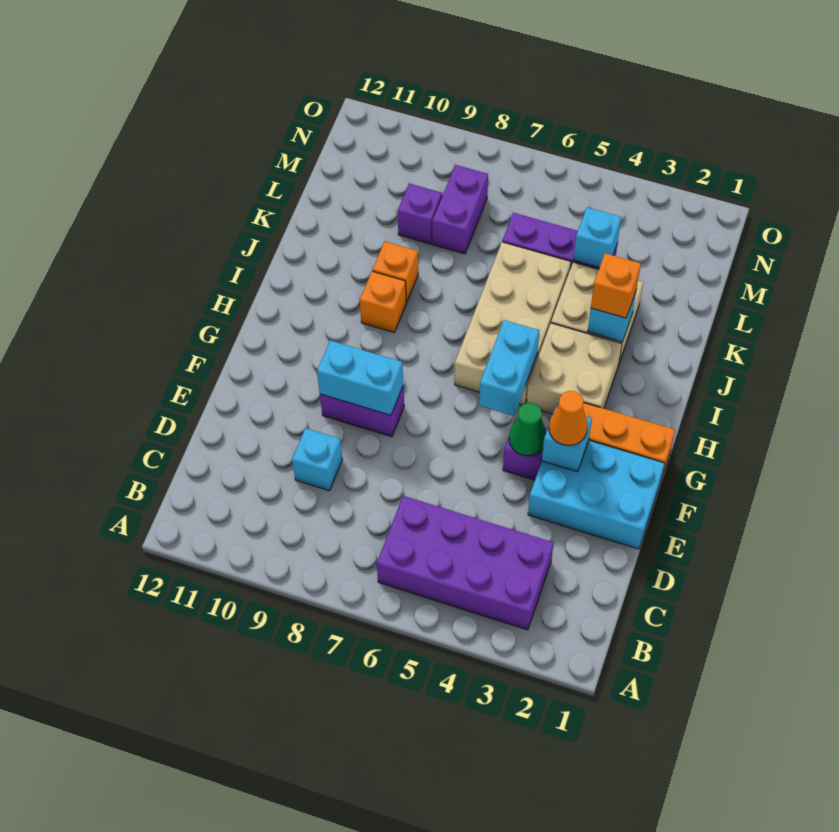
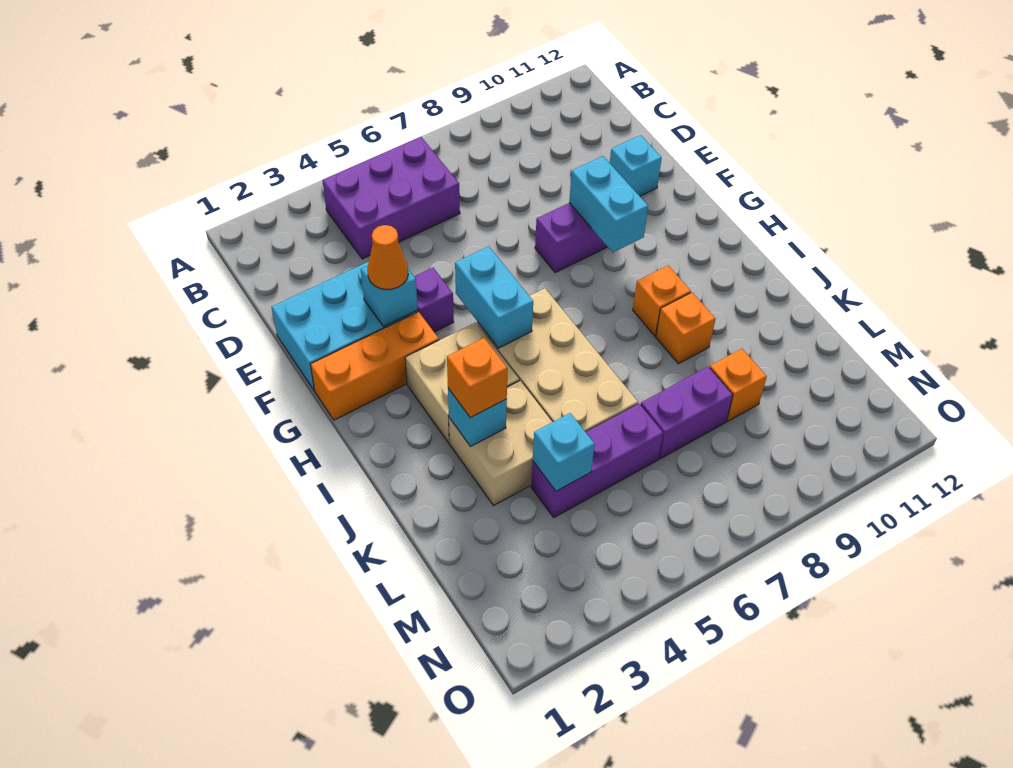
purple 2x4 brick [377,496,553,630] -> purple 2x3 brick [322,137,460,259]
cyan 1x1 brick [292,428,342,491] -> cyan 1x1 brick moved to [610,135,662,196]
green 1x1 cone [509,403,546,456] -> none
cyan 1x2 brick [317,340,403,415] -> cyan 1x2 brick turned to [569,156,648,252]
purple 1x2 brick [432,165,488,254] -> purple 1x2 brick turned to [641,367,733,459]
purple 1x1 brick [397,184,442,244] -> orange 1x1 brick [710,349,767,421]

